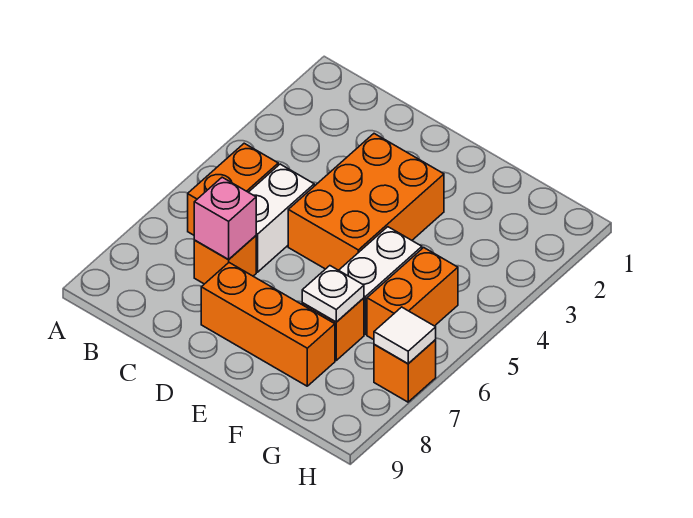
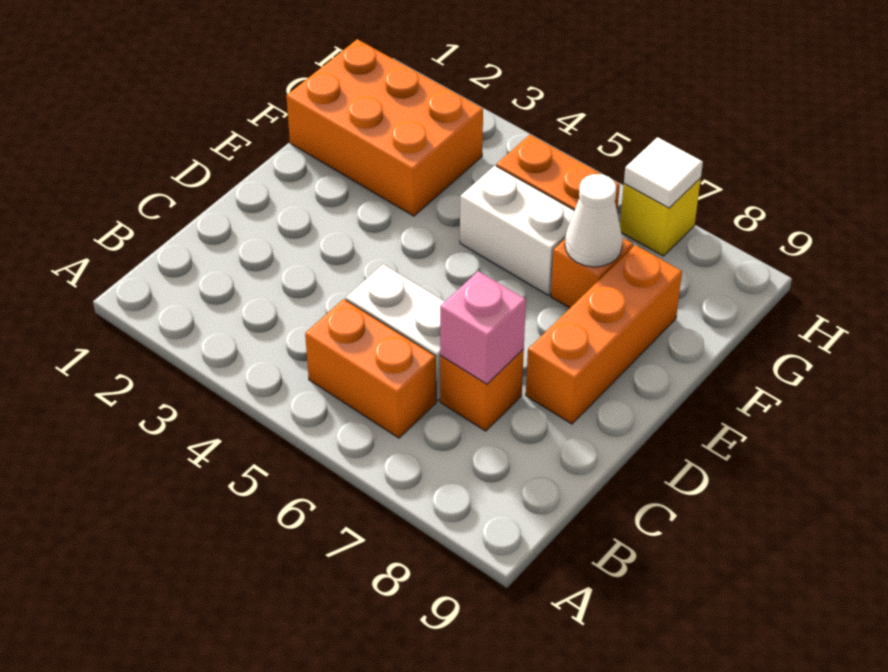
orange 2x3 brick [288,134,444,270] -> orange 2x3 brick moved to [286,39,483,216]
white 1x1 plate [302,266,364,322] -> white 1x1 cone [565,174,623,267]
orange 1x1 brick [374,340,436,402] -> yellow 1x1 brick [620,178,701,256]

